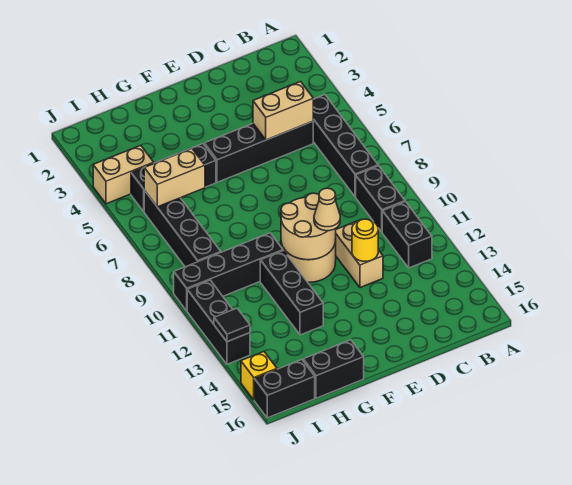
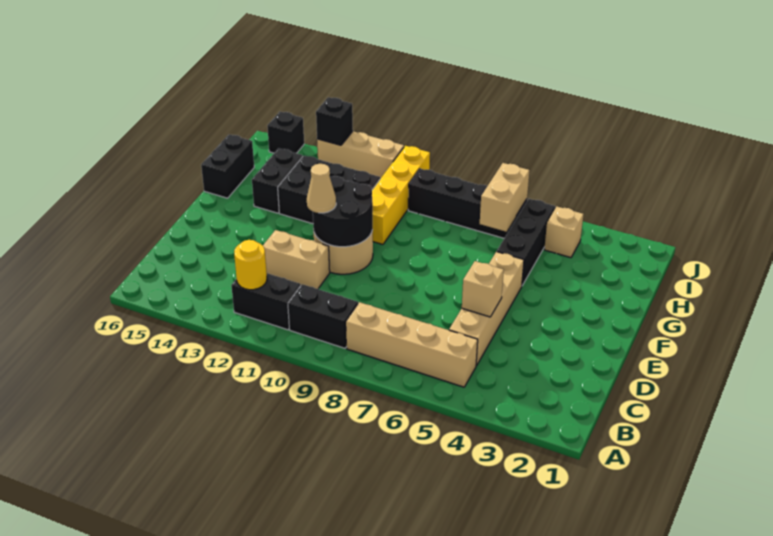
black 1x4 brick [313,95,378,197] -> tan 1x4 brick [346,302,478,387]
black 1x4 brick [204,121,313,182] -> tan 1x4 brick [449,252,524,366]
tan 1x2 brick [253,82,313,140] -> tan 1x1 brick [462,261,504,317]
yellow 1x1 round brick [352,219,378,261] -> yellow 1x1 round brick moved to [234,240,267,290]
tan 2x2 round brick [281,193,336,260] -> black 2x2 round brick [313,176,373,247]
black 1x4 brick [174,233,283,311] -> yellow 1x4 brick [372,146,430,244]
black 1x3 brick [260,251,323,335] -> black 2x3 brick [278,156,380,224]
tan 1x2 brick [93,145,154,204] -> tan 1x1 brick [544,207,584,258]
black 1x2 brick [254,360,315,418] -> black 1x2 brick moved to [252,148,303,213]
black 1x3 brick [187,280,250,364] -> tan 1x3 brick [317,131,404,178]
black 1x1 tile [214,308,250,342] -> black 1x1 brick [316,97,353,145]
yellow 1x1 brick [241,352,277,400] -> black 1x1 brick [267,112,304,153]

